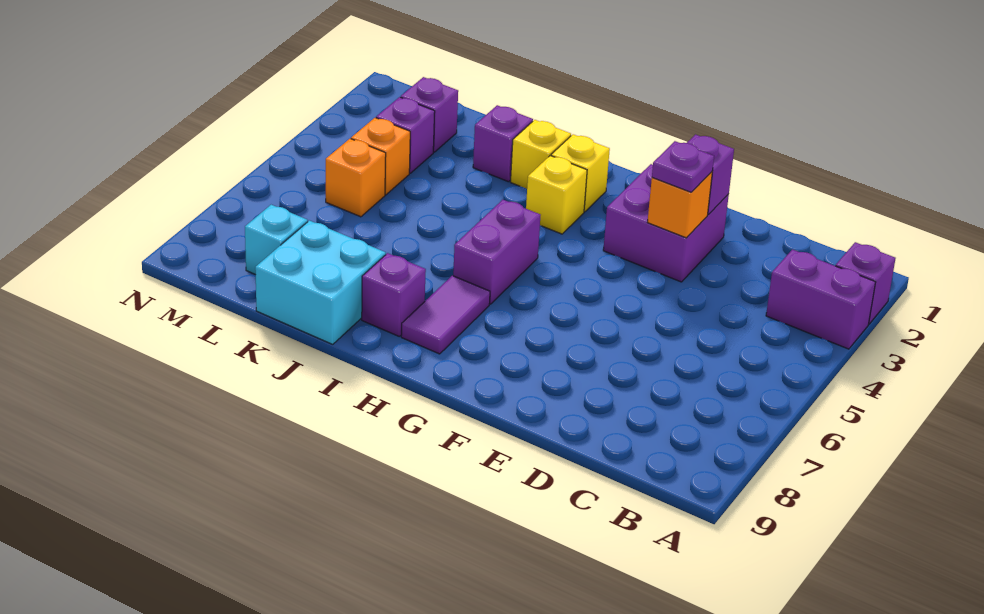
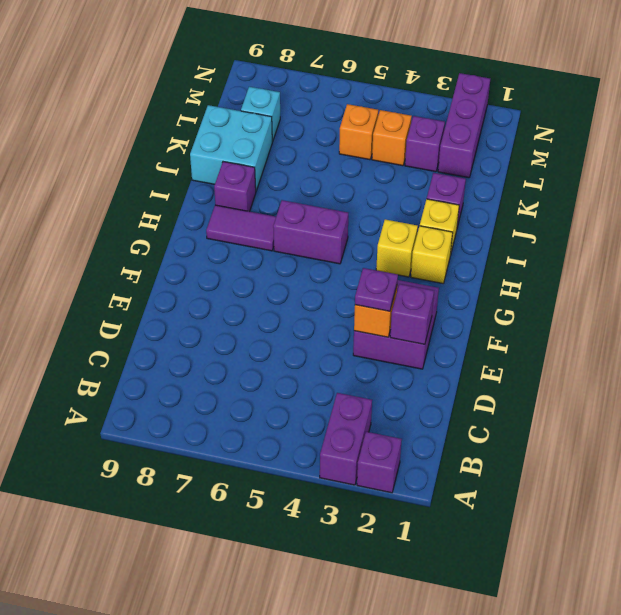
purple 1x1 brick [401,77,458,152] -> purple 1x3 brick [438,73,490,178]

